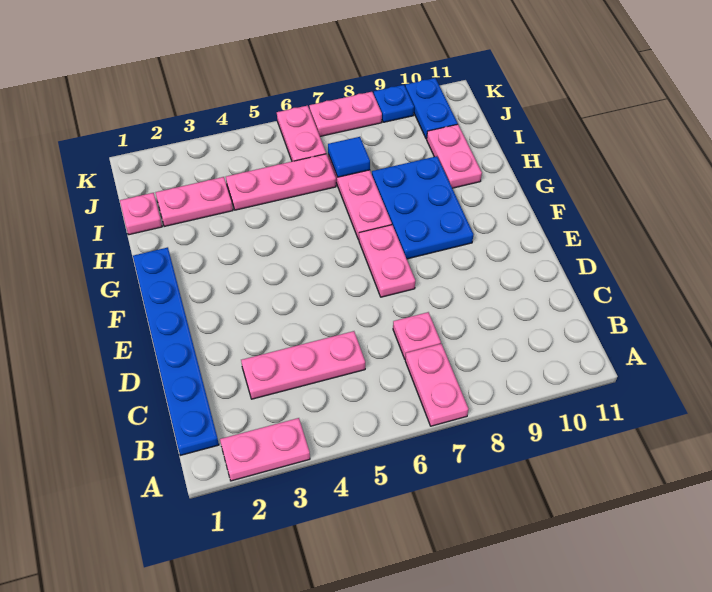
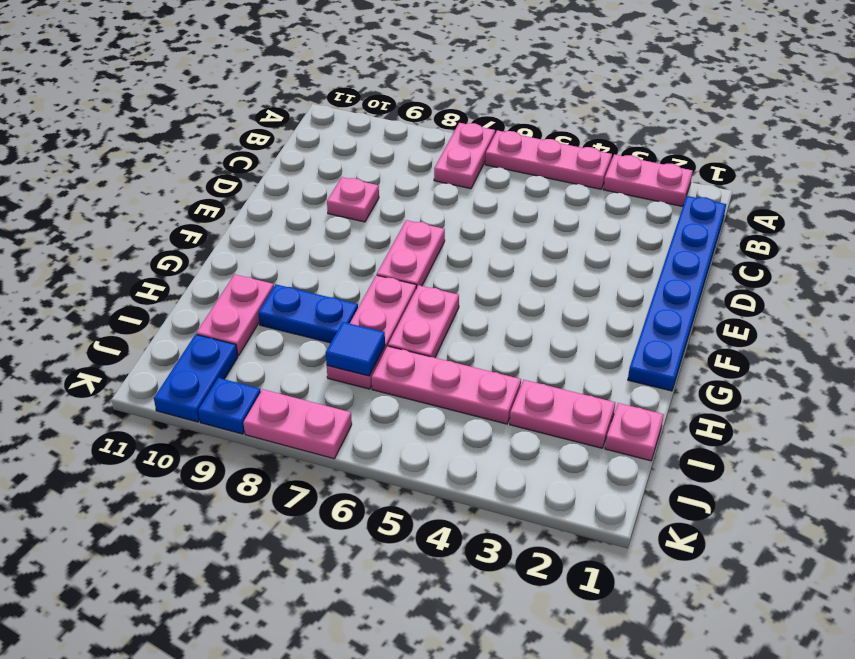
pink 1x3 plate [241,331,365,399] -> pink 1x3 plate moved to [485,130,612,189]
pink 1x1 plate [393,312,441,359] -> pink 1x1 plate moved to [327,177,379,222]
blue 2x3 plate [372,156,473,259] -> blue 1x2 plate [258,284,358,343]
pink 1x2 plate [277,105,326,161] -> pink 1x2 plate moved to [388,285,459,358]

